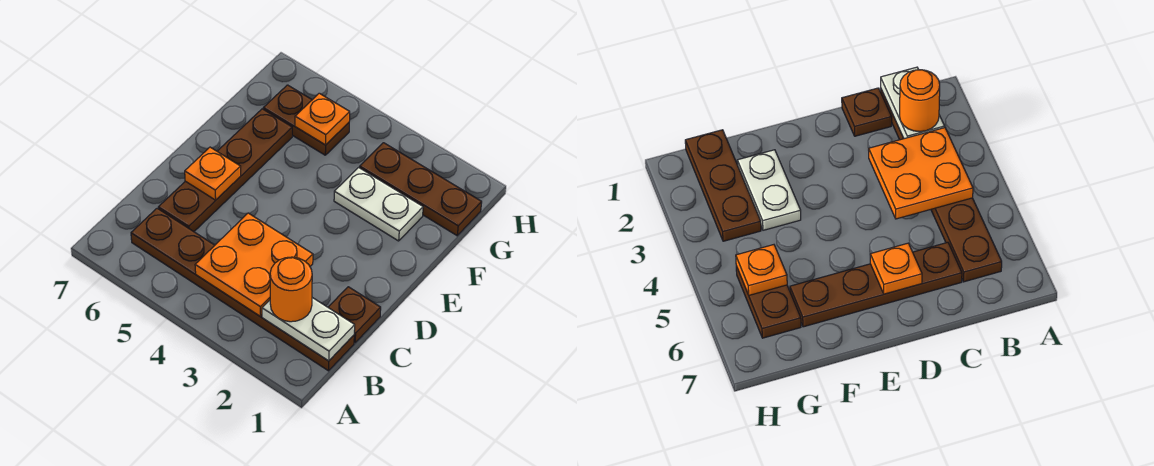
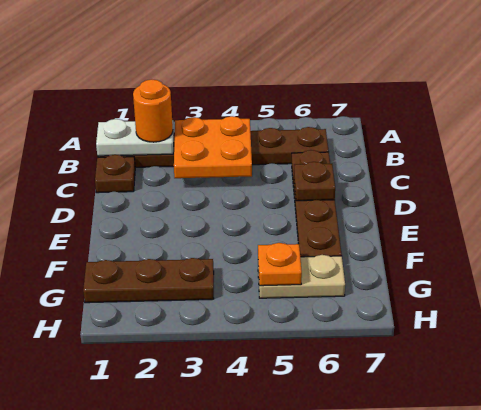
orange 1x1 plate [185,147,241,200] -> brown 1x1 plate [294,162,335,201]
white 1x2 plate [334,168,423,241] -> none
brown 1x2 plate [263,85,349,155] -> tan 1x2 plate [258,255,345,298]

